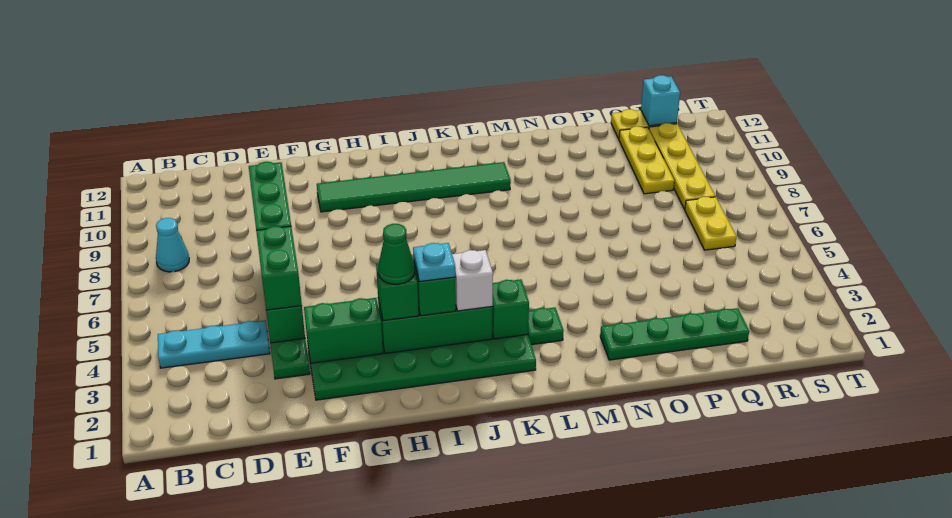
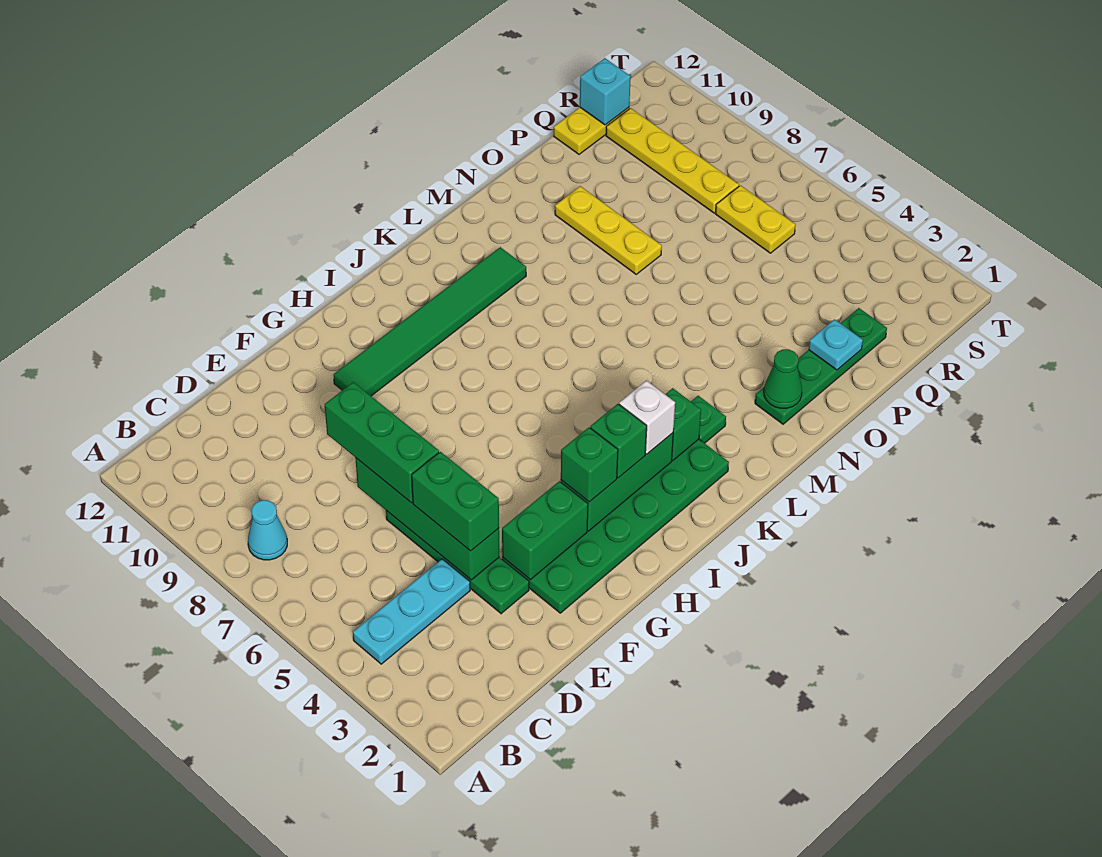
green 1x1 cone [378,224,415,284] -> green 1x1 cone moved to [764,349,802,408]
cyan 1x1 plate [413,243,455,282] -> cyan 1x1 plate moved to [809,319,863,370]
yellow 1x3 plate [619,126,674,194] -> yellow 1x3 plate moved to [555,186,662,274]

